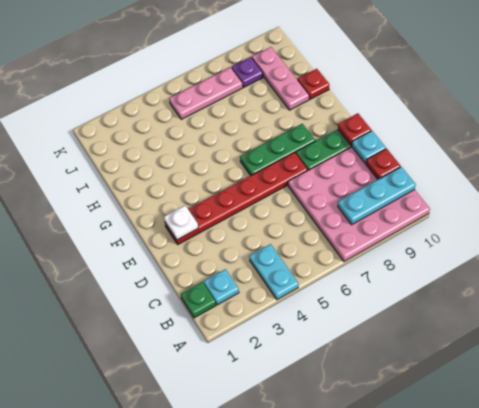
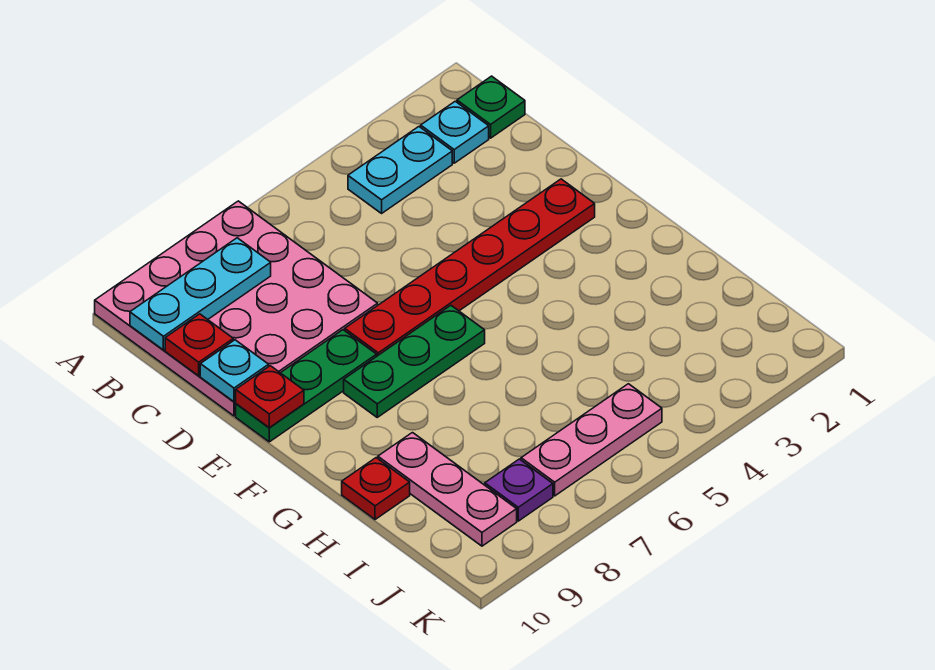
cyan 1x2 plate [249,244,298,300] -> cyan 1x2 plate turned to [348,127,452,213]
white 1x1 plate [164,206,198,240] -> none

